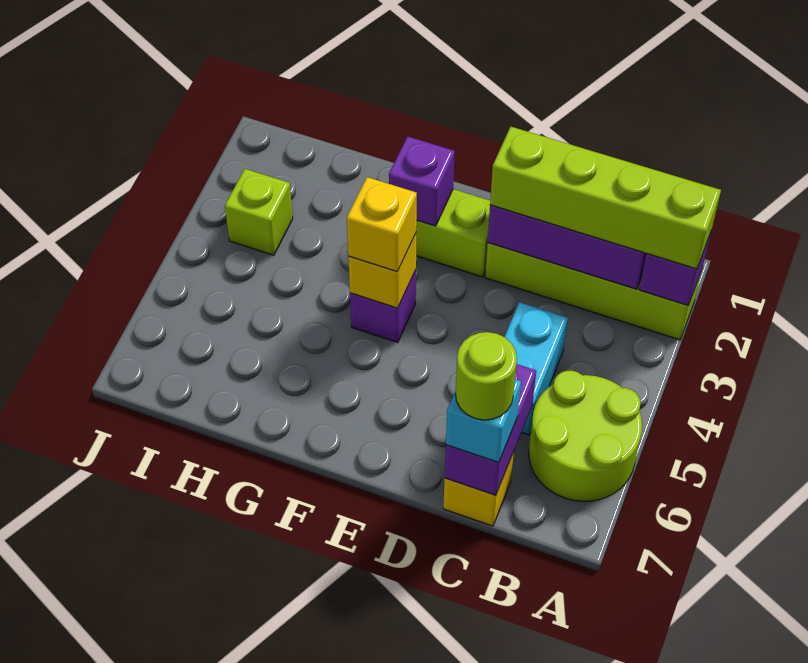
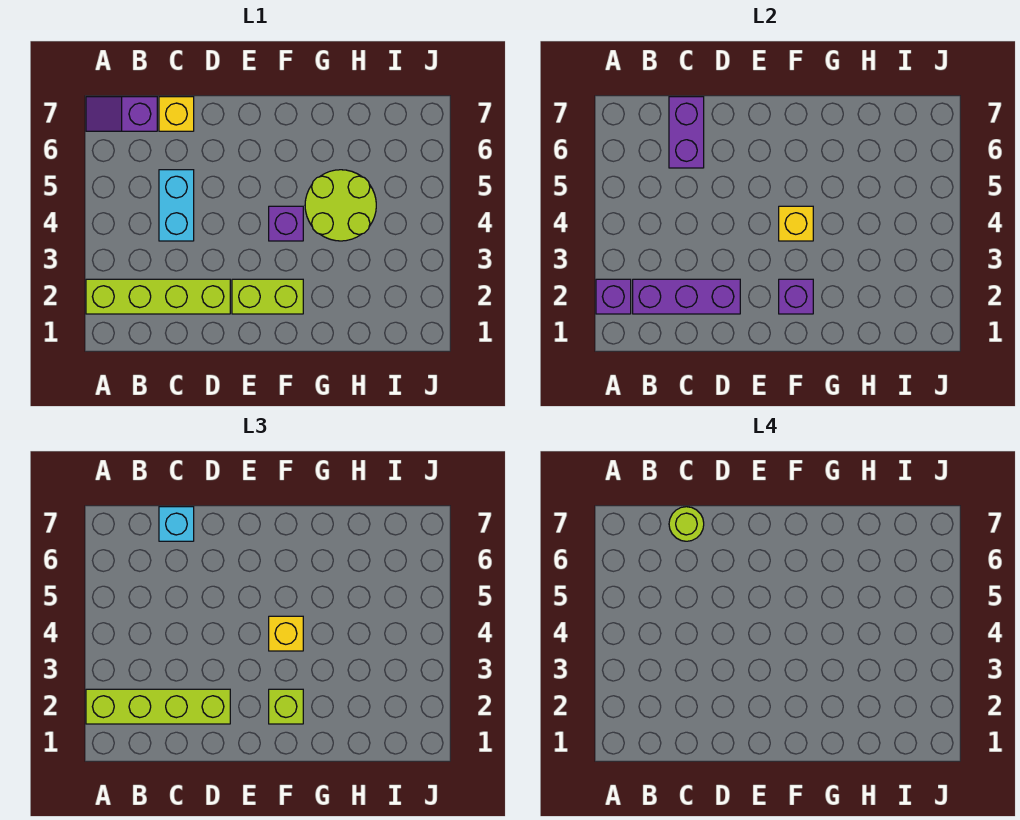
lime 2x2 round brick [529,371,642,501] -> lime 2x2 round brick moved to [305,170,376,241]
none -> purple 1x2 slope [86,97,157,131]
lime 1x1 brick [225,169,293,255] -> lime 1x1 brick moved to [269,689,303,724]

